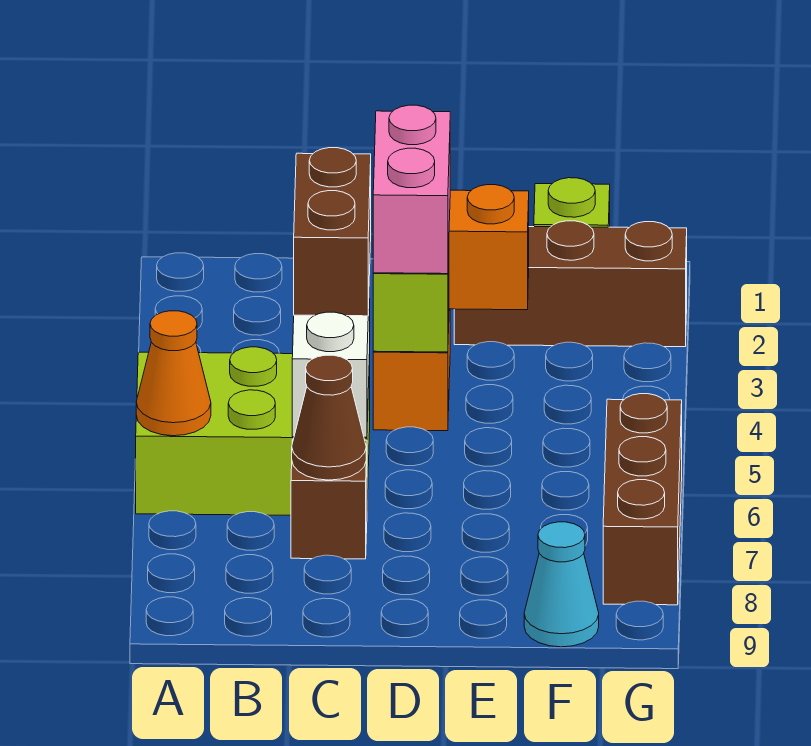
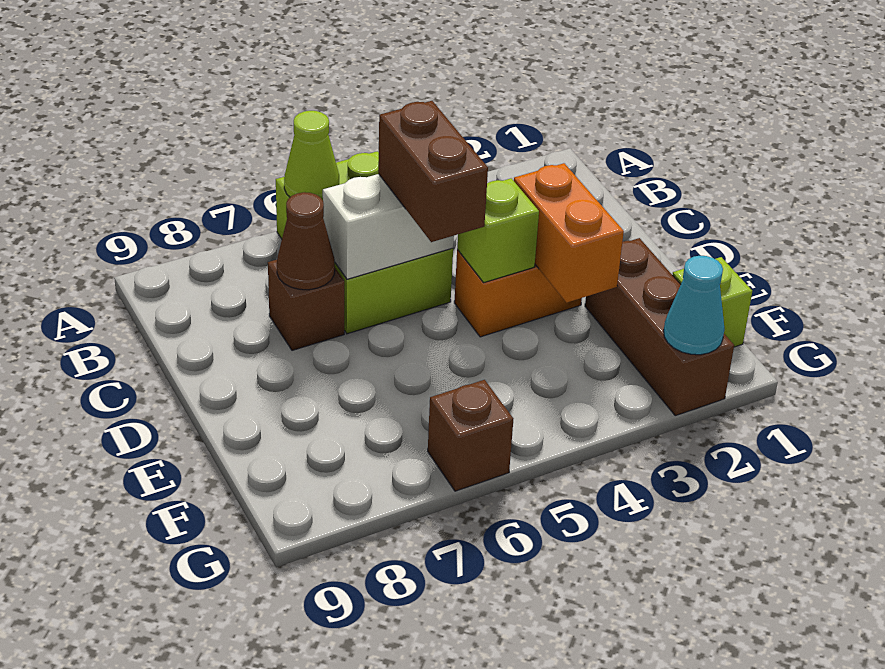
orange 1x1 cone [136,311,211,436] -> lime 1x1 cone [284,111,339,200]
brown 1x2 brick [294,148,371,316] -> brown 1x2 brick turned to [378,101,488,242]
pink 1x2 brick [373,105,450,274] -> none
cyan 1x1 cone [524,522,599,647] -> cyan 1x1 cone moved to [664,256,724,355]
brown 1x3 brick [603,394,682,605] -> brown 1x1 brick [428,380,513,491]

